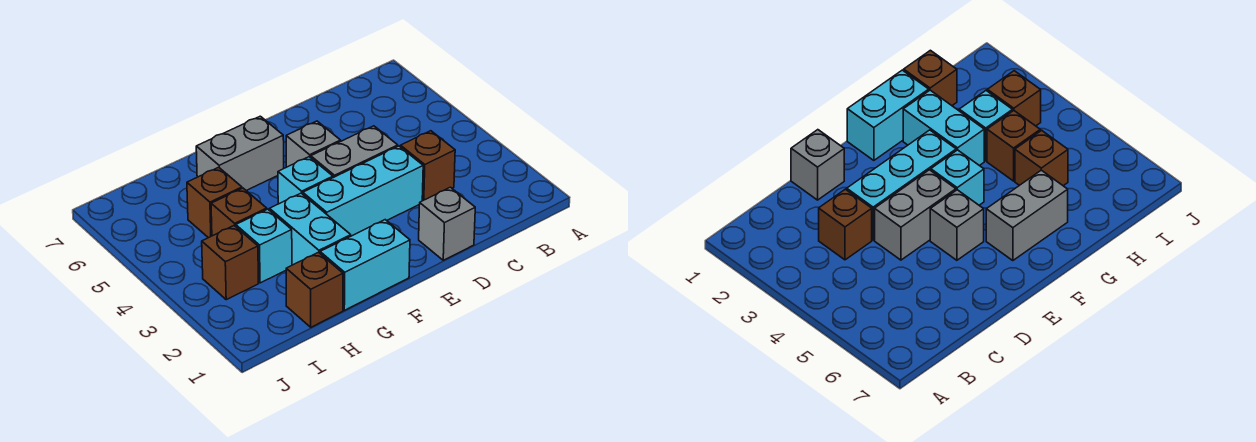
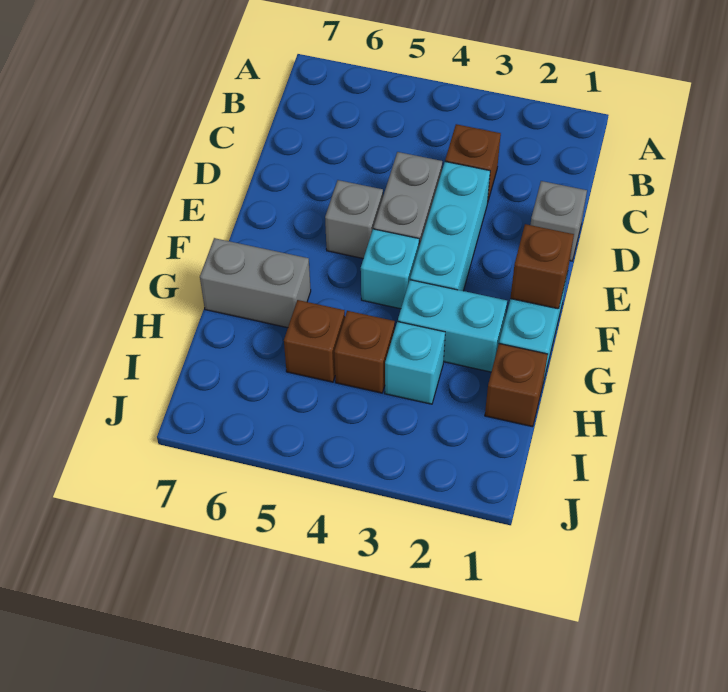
grey 1x2 brick [196,116,284,191] -> grey 1x2 brick turned to [200,238,311,328]
brown 1x1 brick [202,226,258,300] -> brown 1x1 brick moved to [510,224,574,309]

